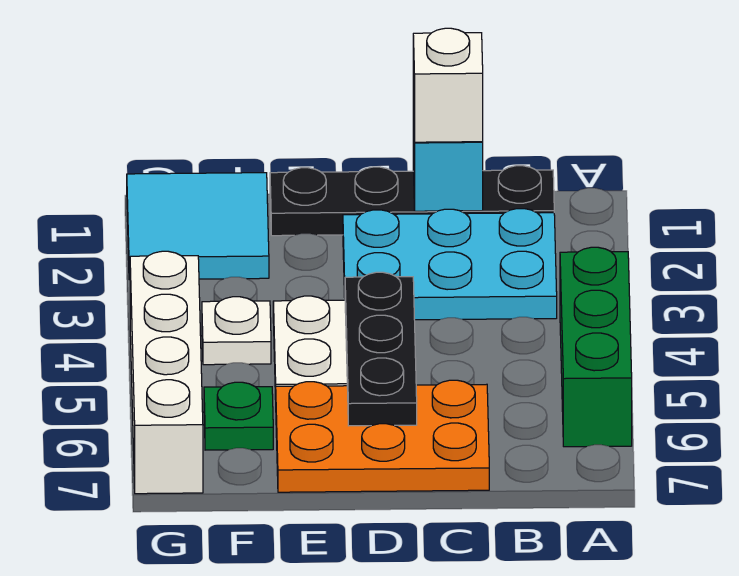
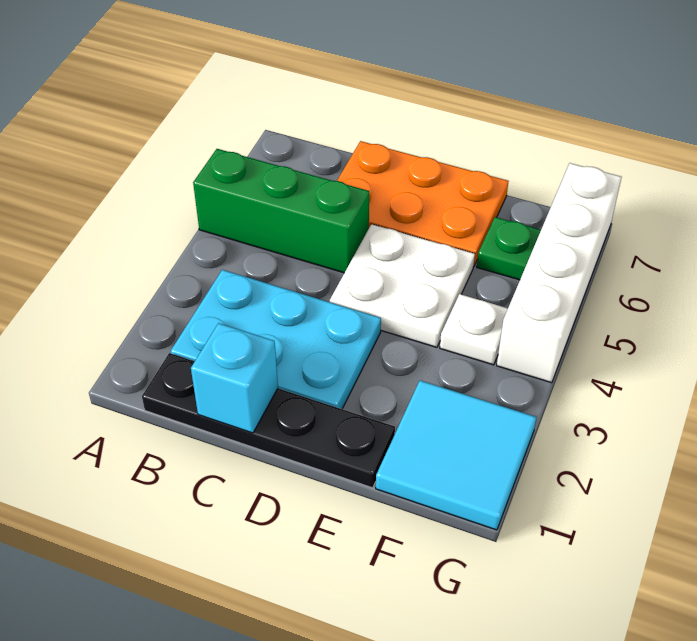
green 1x3 brick [560,247,632,447] -> green 1x3 brick turned to [193,149,369,273]
white 1x1 brick [413,28,483,142] -> none
black 1x3 plate [345,272,417,426] -> none

